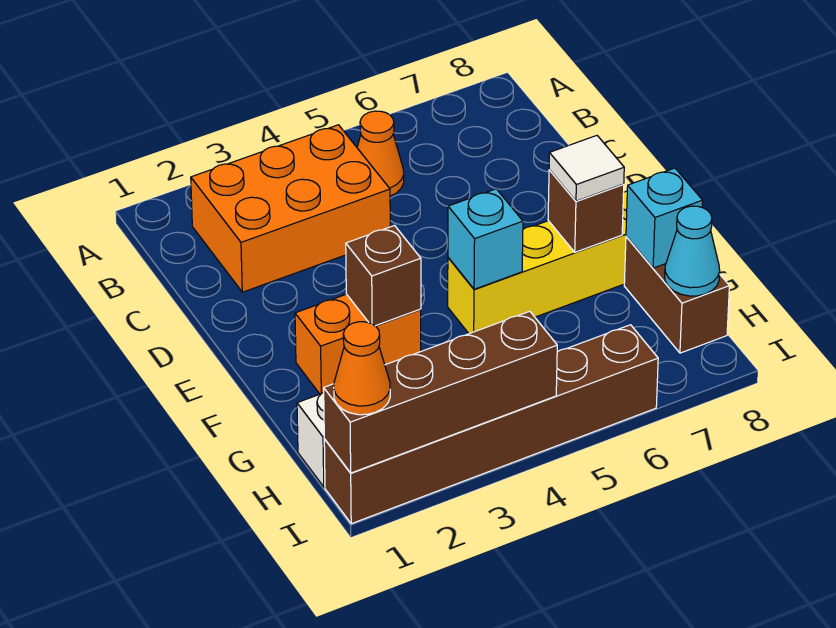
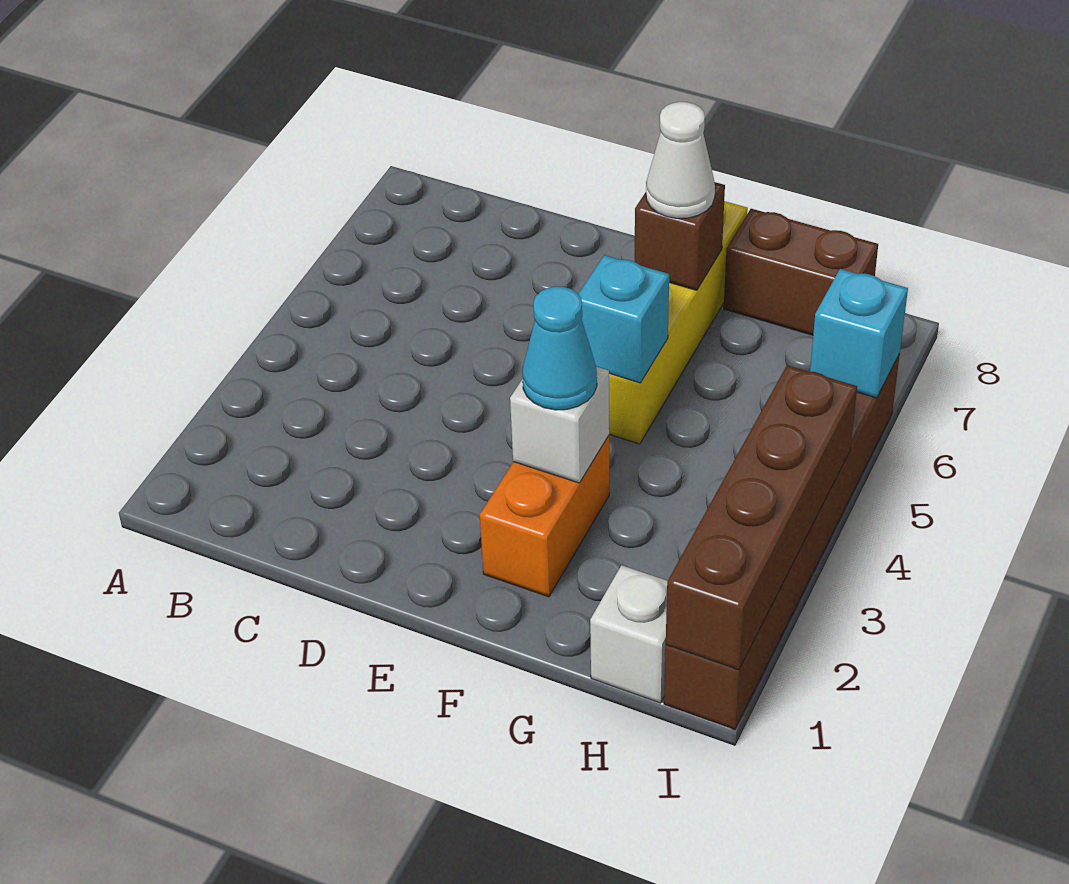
orange 2x3 brick [191,125,390,292] -> none
orange 1x1 cone [357,111,404,196] -> none
brown 1x1 brick [346,226,421,326] -> white 1x1 brick [510,367,609,483]
white 1x1 tile [549,136,624,201] -> white 1x1 cone [646,102,715,218]
cyan 1x1 brick [626,168,703,268] -> cyan 1x1 brick moved to [810,269,908,398]
cyan 1x1 cone [665,206,720,296] -> cyan 1x1 cone moved to [522,286,597,410]
orange 1x1 cone [334,322,390,415] -> none

